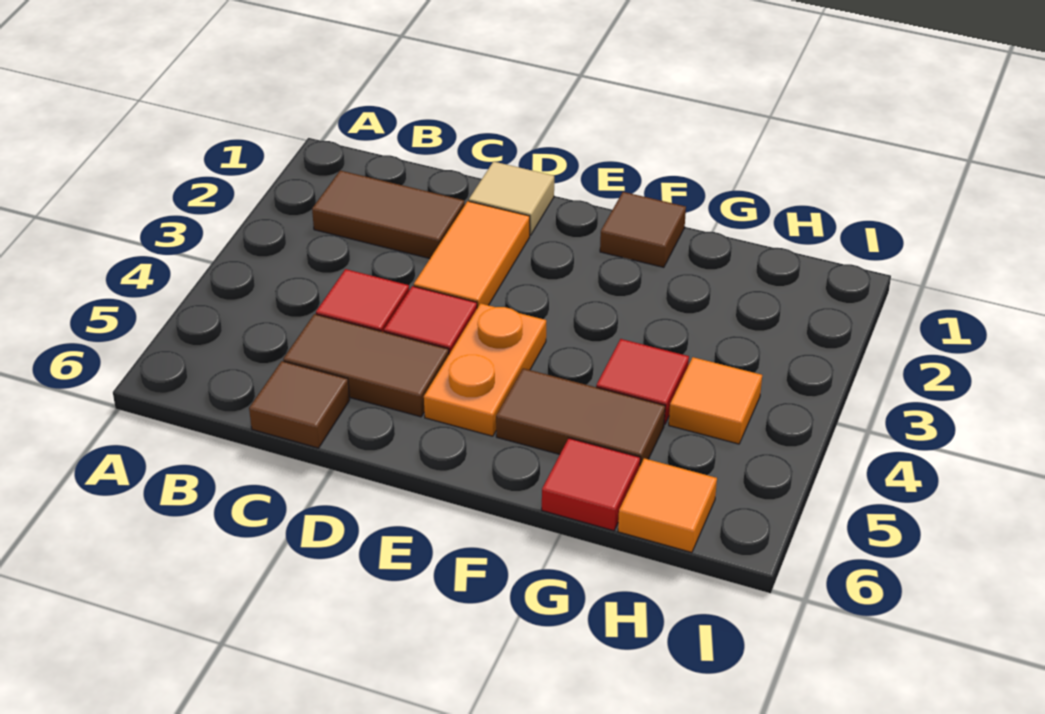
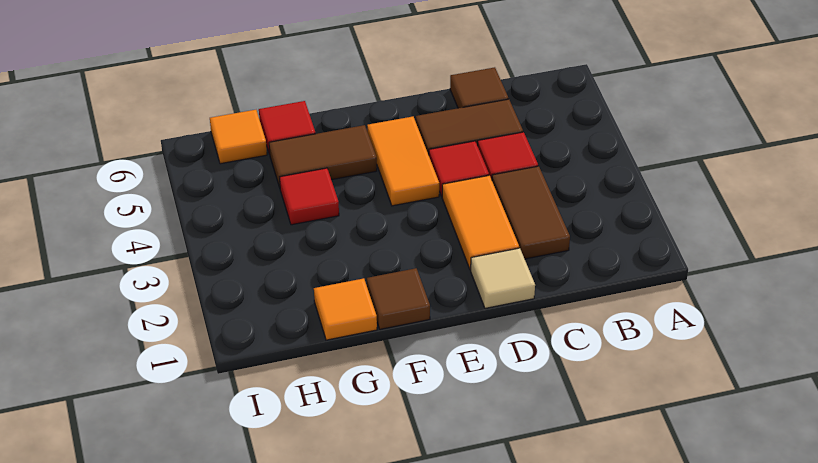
brown 1x2 tile [312,171,465,259] -> brown 1x2 tile turned to [492,166,570,259]
orange 1x2 plate [424,303,546,436] -> orange 1x2 tile [367,117,439,206]
orange 1x1 tile [669,357,762,444] -> orange 1x1 tile moved to [314,278,377,340]

